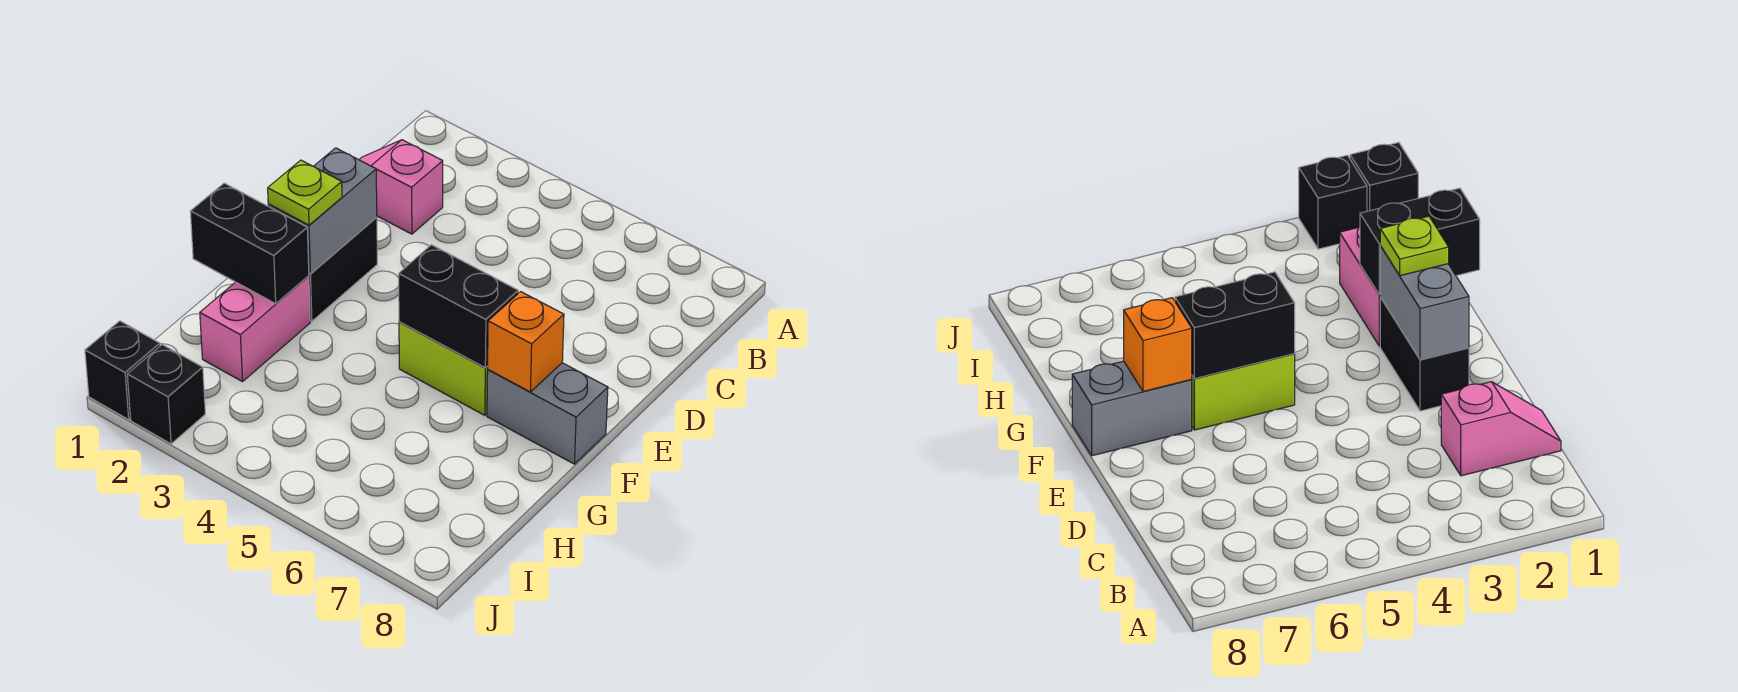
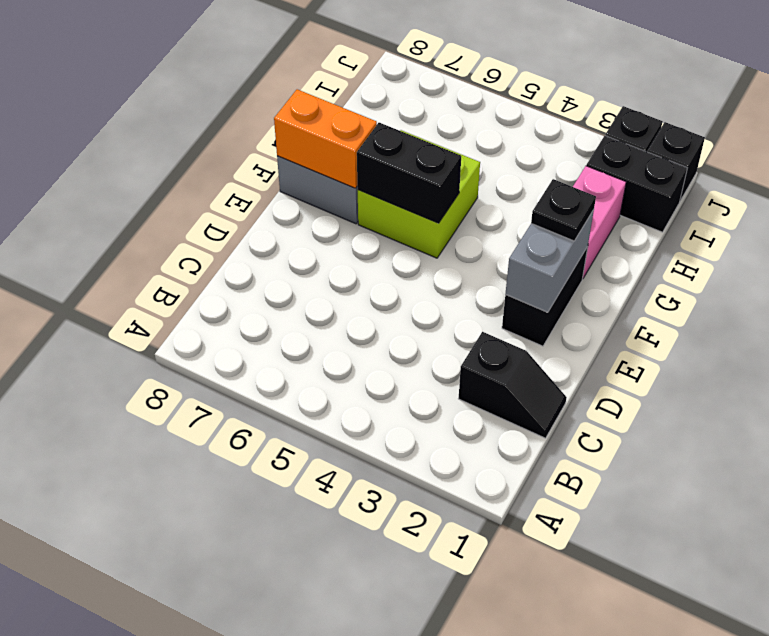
pink 1x2 slope [359,140,443,234] -> black 1x2 slope [458,332,567,438]
lime 1x1 plate [268,160,342,225] -> black 1x1 plate [531,179,596,241]
lime 1x2 brick [399,322,488,415] -> lime 2x2 brick [358,130,480,258]
orange 1x1 brick [488,292,564,392] -> orange 1x2 brick [274,89,377,188]
black 1x2 brick [190,183,309,304] -> black 1x2 brick moved to [587,136,687,232]

